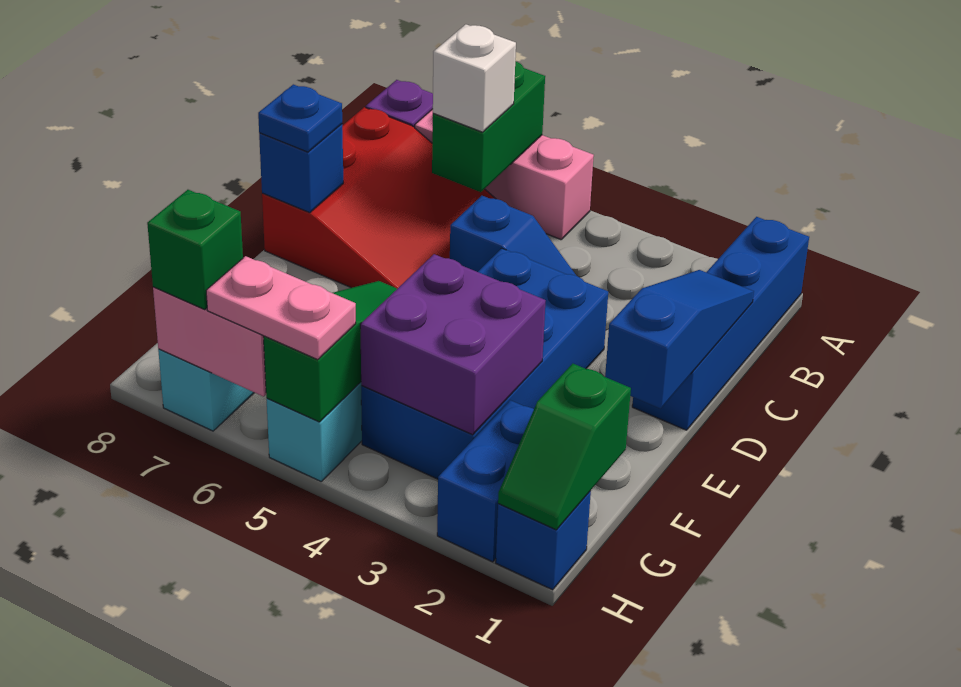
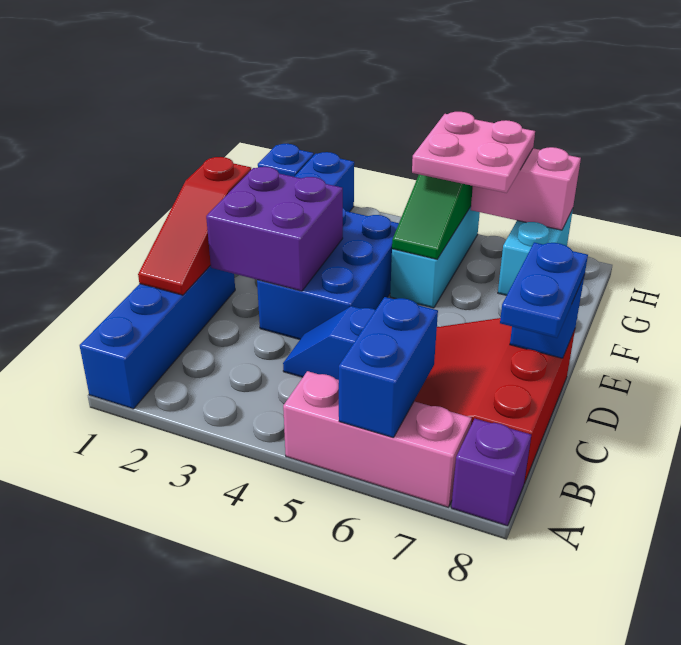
green 1x2 brick [432,61,545,192] -> blue 1x2 brick [339,297,438,438]
white 1x1 brick [433,24,516,132] -> none
blue 1x3 slope [605,270,754,409] -> red 1x3 slope [138,157,251,295]
blue 2x4 brick [361,248,608,479] -> blue 2x3 brick [257,208,399,340]
blue 1x1 plate [258,84,342,152] -> blue 1x2 plate [500,242,588,338]
purple 2x2 brick [360,254,546,435] -> purple 2x2 brick moved to [206,167,343,291]
green 1x2 slope [498,364,631,530] -> none
pink 1x2 plate [206,256,356,359] -> pink 2x2 plate [412,112,535,193]
green 1x1 brick [147,190,243,310] -> none

